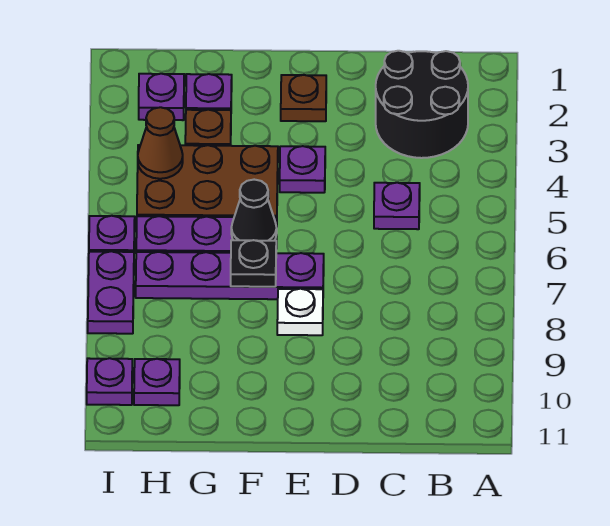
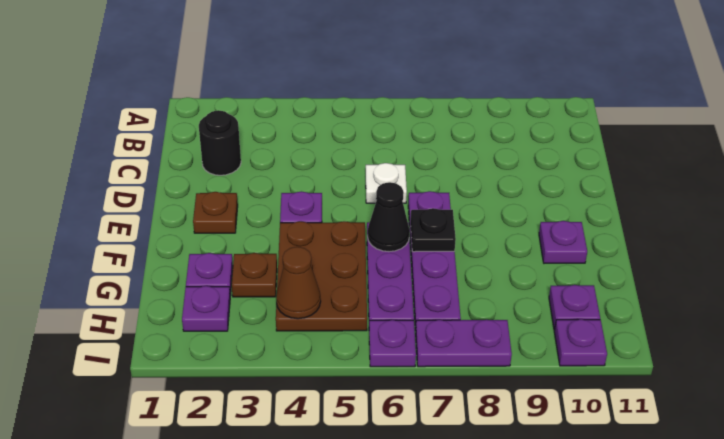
black 2x2 round brick [376,51,468,158] -> black 1x1 round brick [199,110,241,175]
purple 1x1 plate [374,183,420,229] -> purple 1x1 plate moved to [539,221,587,263]
white 1x1 plate [277,289,323,335] -> white 1x1 plate moved to [366,163,407,203]

